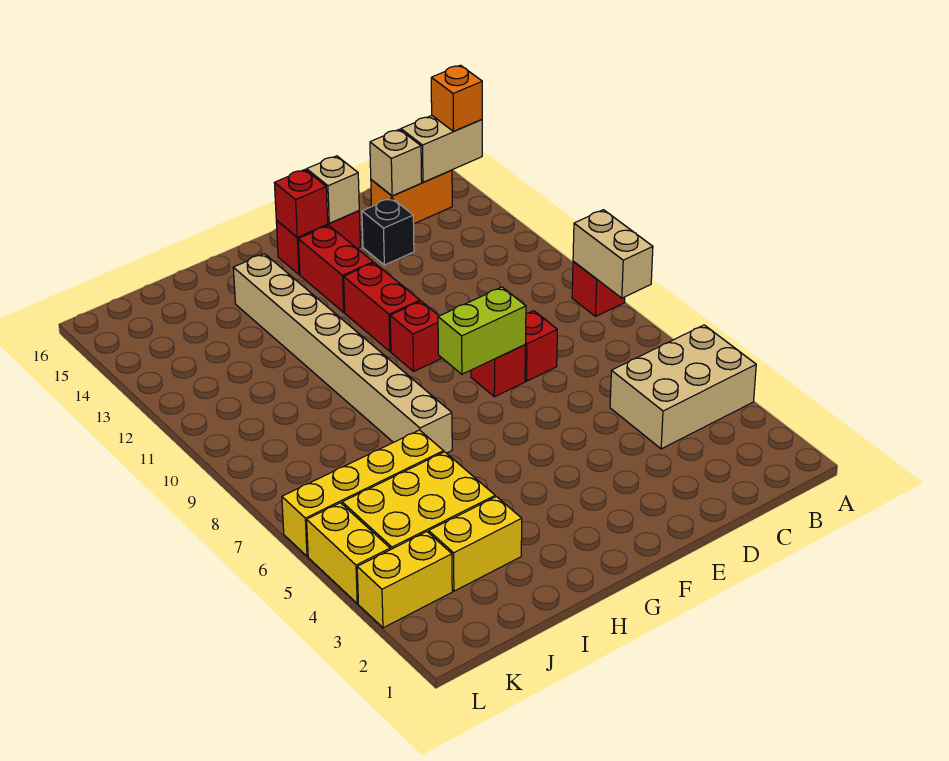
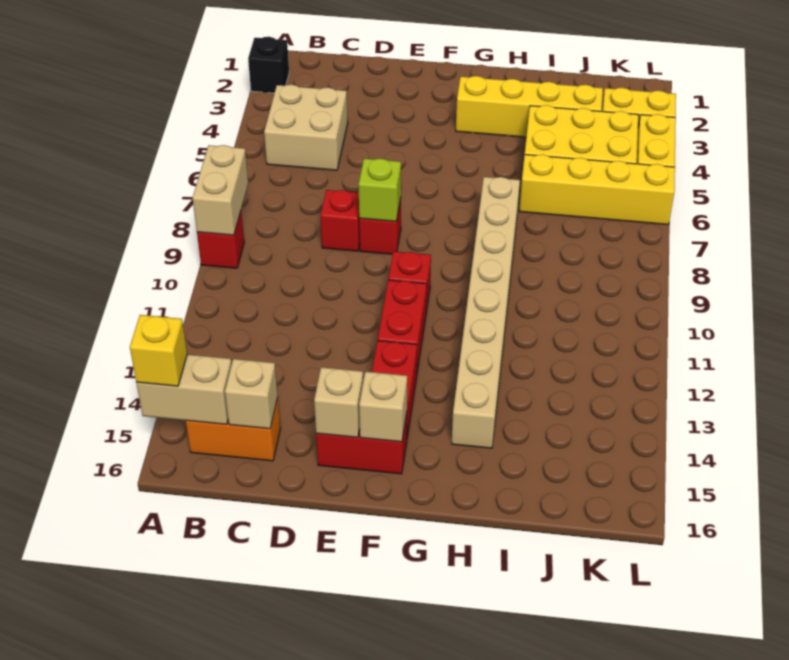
tan 2x3 brick [610,325,756,449] -> tan 2x2 brick [264,85,348,170]
orange 1x1 brick [431,65,482,131] -> yellow 1x1 brick [130,315,187,386]
black 1x1 brick [362,198,414,265] -> black 1x1 brick moved to [248,37,289,93]
lime 1x2 brick [438,287,526,374] -> lime 1x1 brick [359,158,401,222]
red 1x1 brick [274,170,328,237] -> tan 1x1 brick [359,372,407,442]
yellow 1x2 brick [429,497,522,591] -> yellow 1x4 brick [456,76,603,137]

